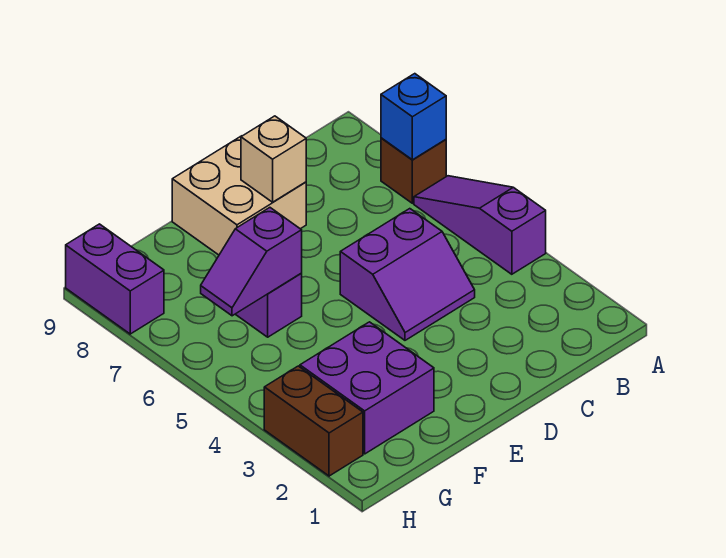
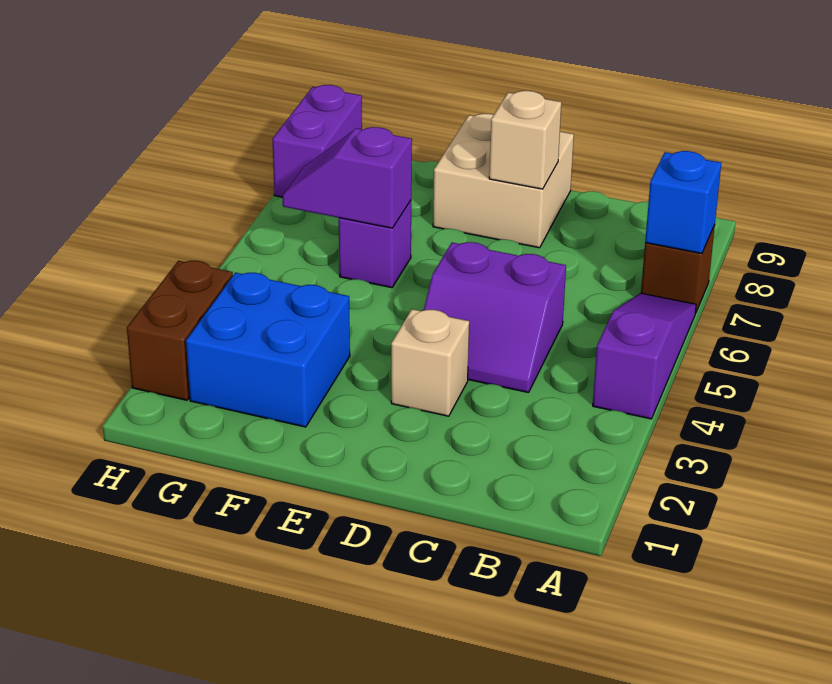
none -> tan 1x1 brick [391,309,469,416]
purple 2x2 brick [300,322,434,454] -> blue 2x2 brick [186,273,350,427]

